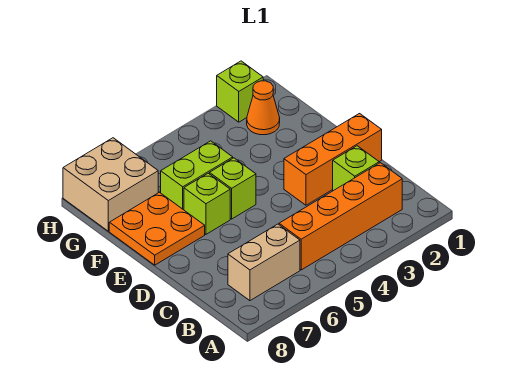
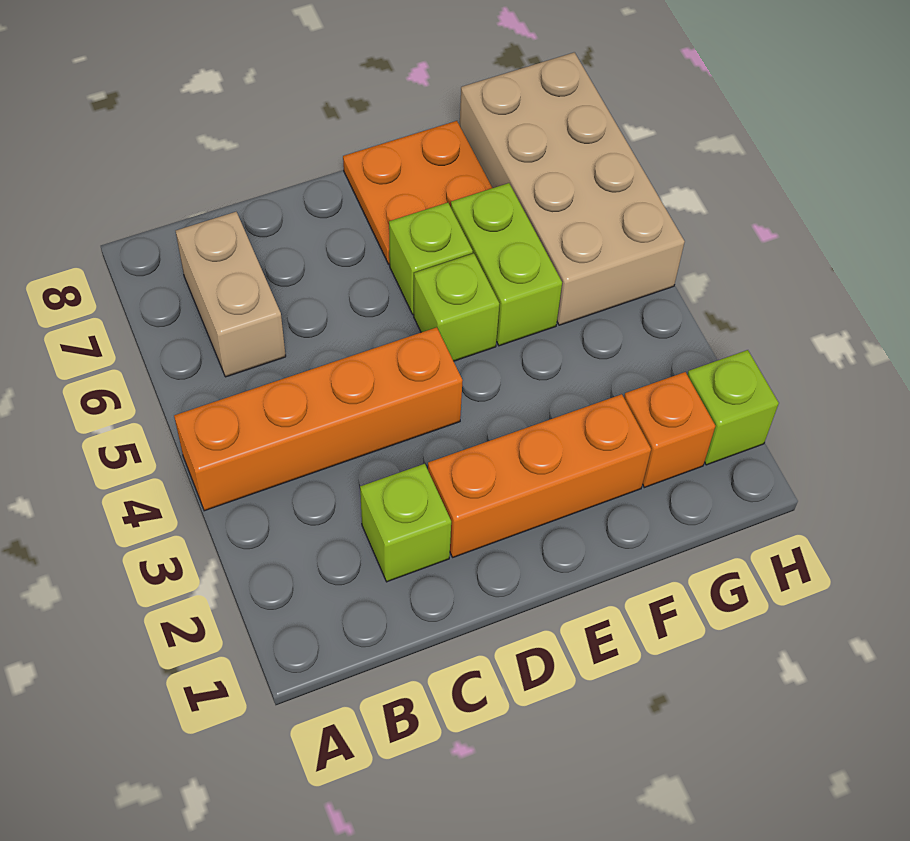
orange 1x4 brick [279,163,402,270] -> orange 1x4 brick turned to [174,327,463,511]
orange 1x3 brick [284,114,382,205] -> orange 1x3 brick turned to [428,394,651,557]
orange 1x1 cone [247,81,280,135] -> orange 1x1 brick [624,372,715,488]
tan 2x2 brick [63,138,158,231] -> tan 2x4 brick [460,52,685,325]

